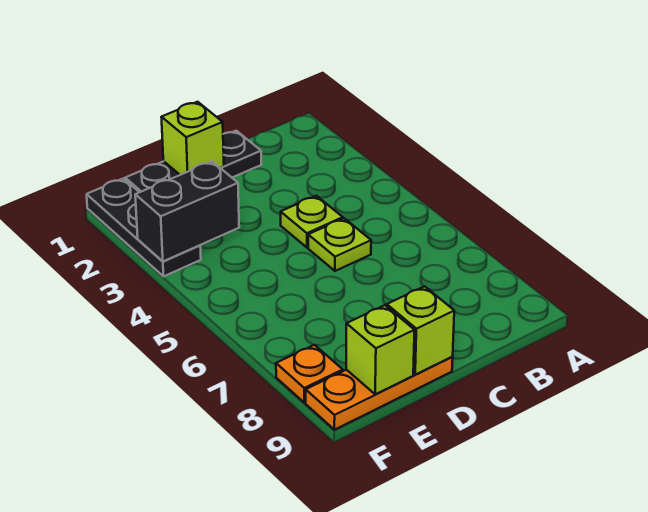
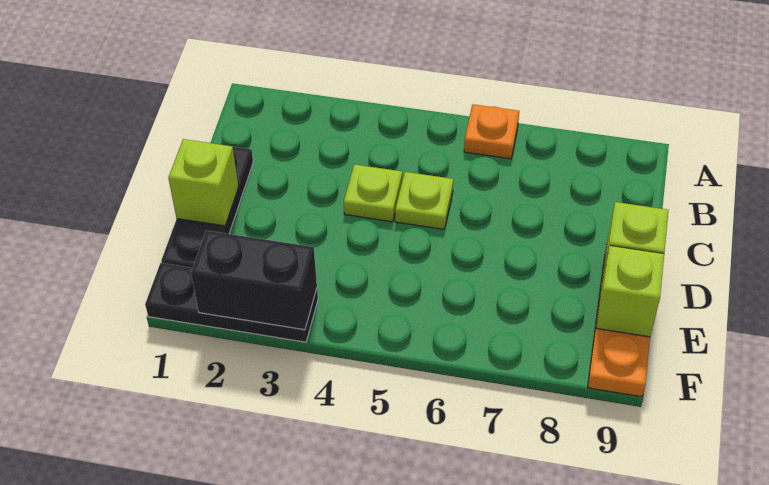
black 1x2 brick [135,161,239,262] -> black 1x2 brick turned to [191,231,317,330]
orange 1x1 plate [276,345,343,403] -> orange 1x1 plate moved to [464,104,519,159]

